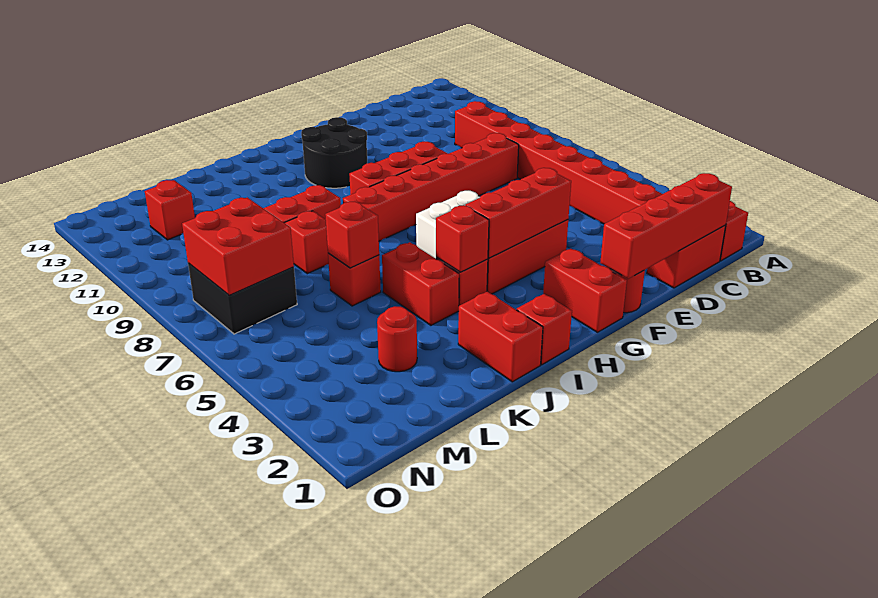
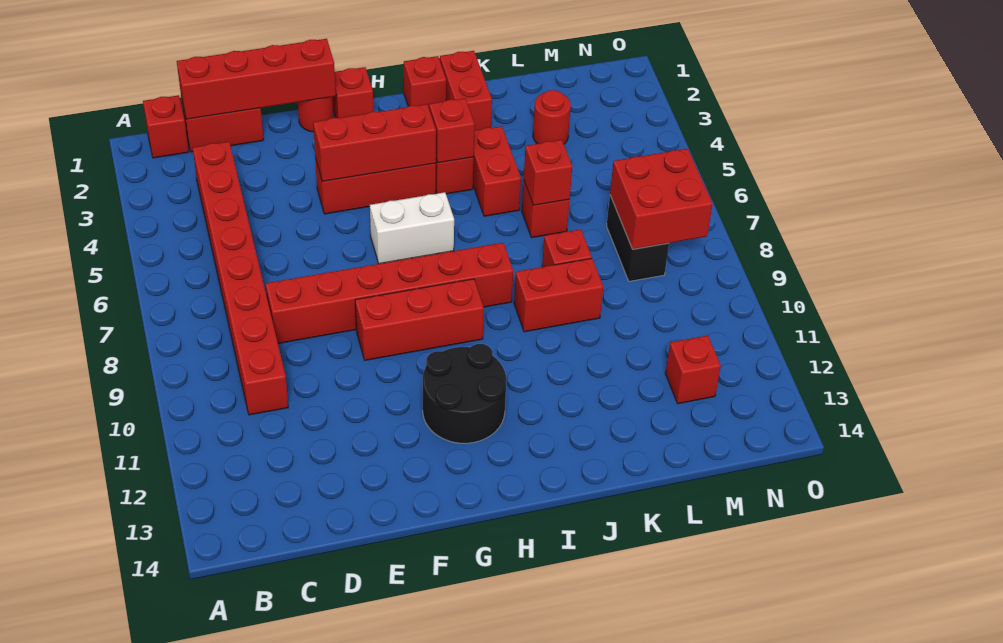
red 1x2 brick [543,249,627,332] -> red 1x1 brick [333,67,373,118]
black 2x2 brick [188,263,297,334] -> black 1x2 brick [607,196,669,281]

